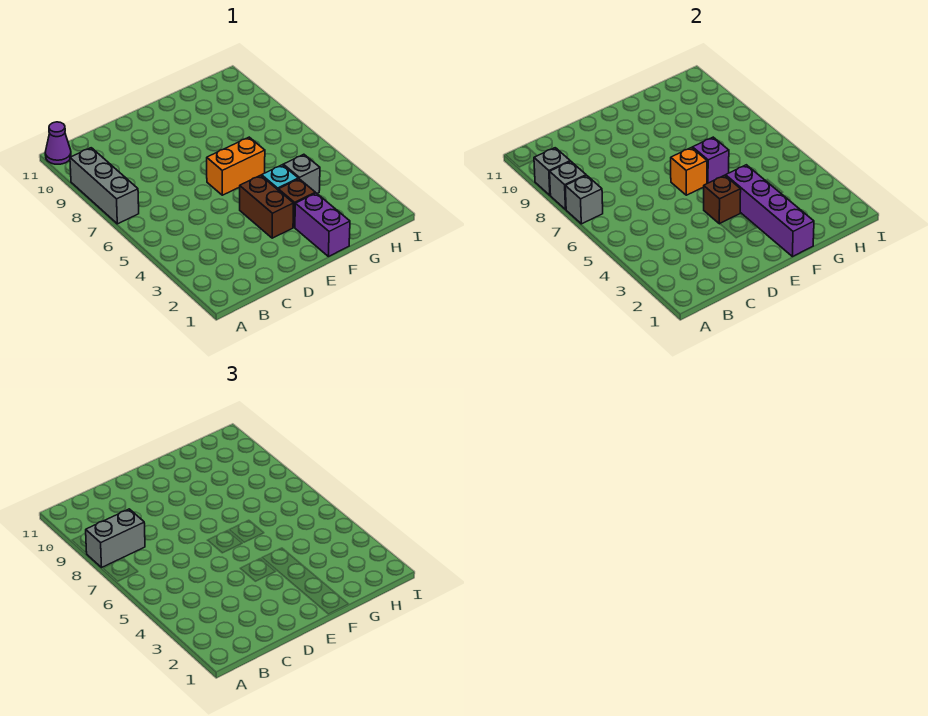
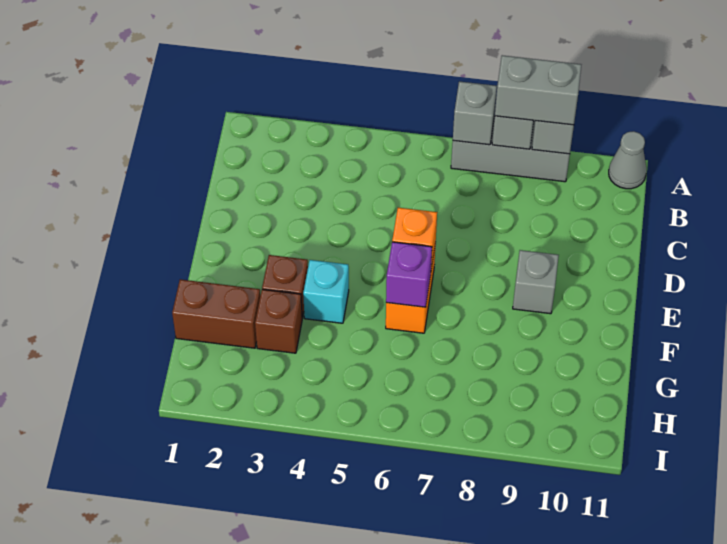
grey 1x2 brick [86,509,145,567] -> grey 1x2 brick turned to [495,55,581,125]
purple 1x1 cone [45,122,71,164] -> grey 1x1 cone [609,131,647,189]
brown 1x2 brick [240,175,294,238] -> brown 1x2 brick moved to [172,279,260,348]
brown 1x1 brick [704,175,741,224] -> brown 1x1 brick moved to [255,289,302,353]
purple 1x2 brick [295,193,350,257] -> none
purple 1x4 brick [726,165,814,257] -> none
grey 1x1 brick [283,154,320,193] -> grey 1x1 brick moved to [513,250,559,314]

